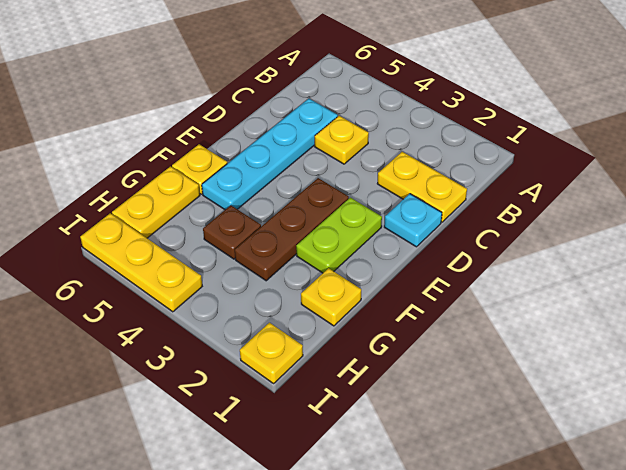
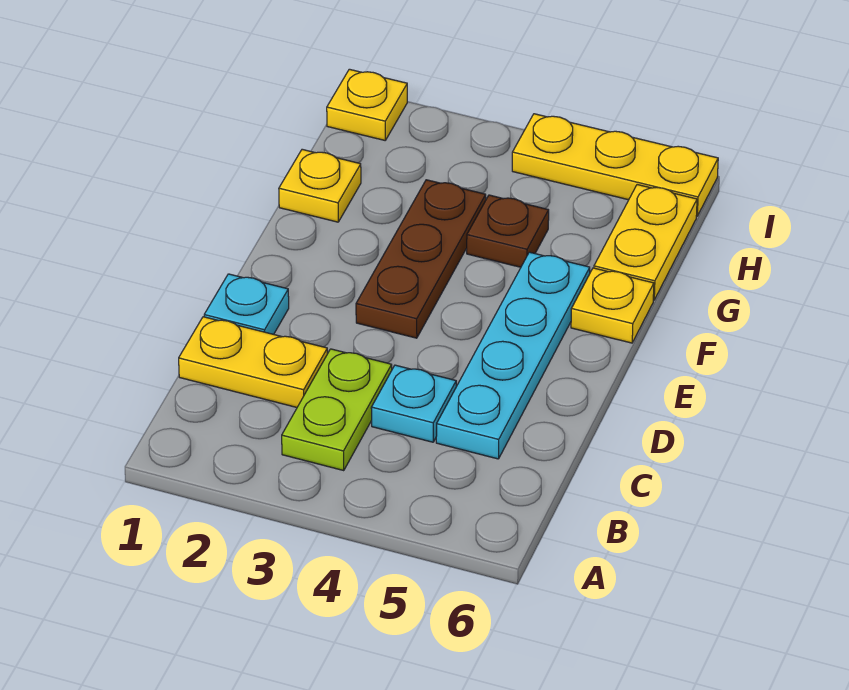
yellow 1x1 plate [315,116,369,164] -> cyan 1x1 plate [371,365,456,442]
lime 1x2 plate [296,198,382,273] -> lime 1x2 plate moved to [282,349,392,470]

